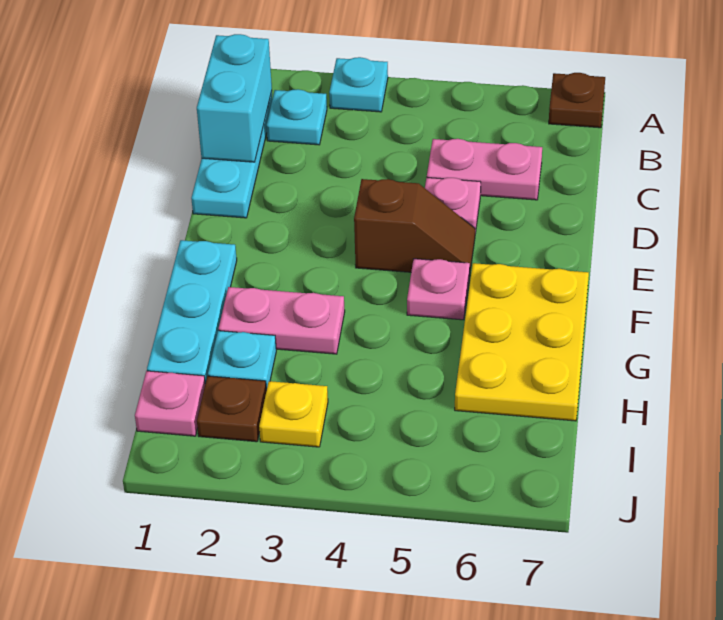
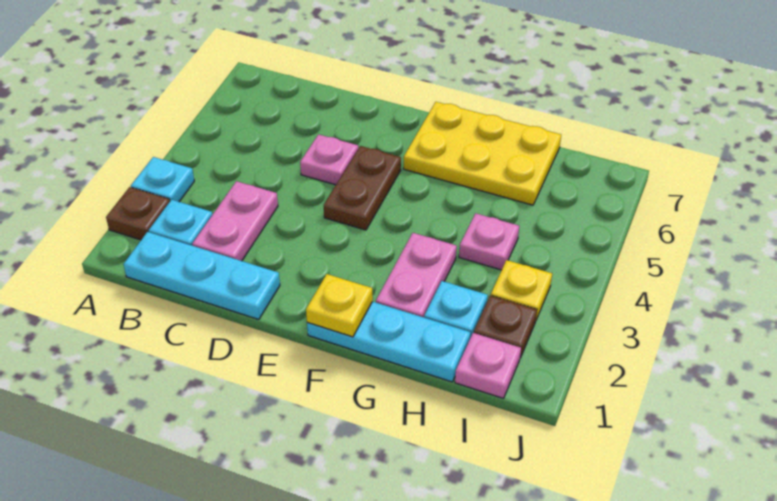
brown 1x1 plate [549,73,605,128] -> brown 1x1 plate moved to [106,187,170,240]
cyan 1x2 brick [197,34,272,162] -> none
pink 1x2 plate [427,139,542,200] -> pink 1x2 plate moved to [192,181,278,261]
brown 1x2 slope [354,179,475,277] -> brown 1x2 plate [324,146,401,230]
none -> yellow 1x1 plate [306,274,373,337]
pink 1x1 plate [407,259,470,320] -> pink 1x1 plate moved to [459,213,519,270]

